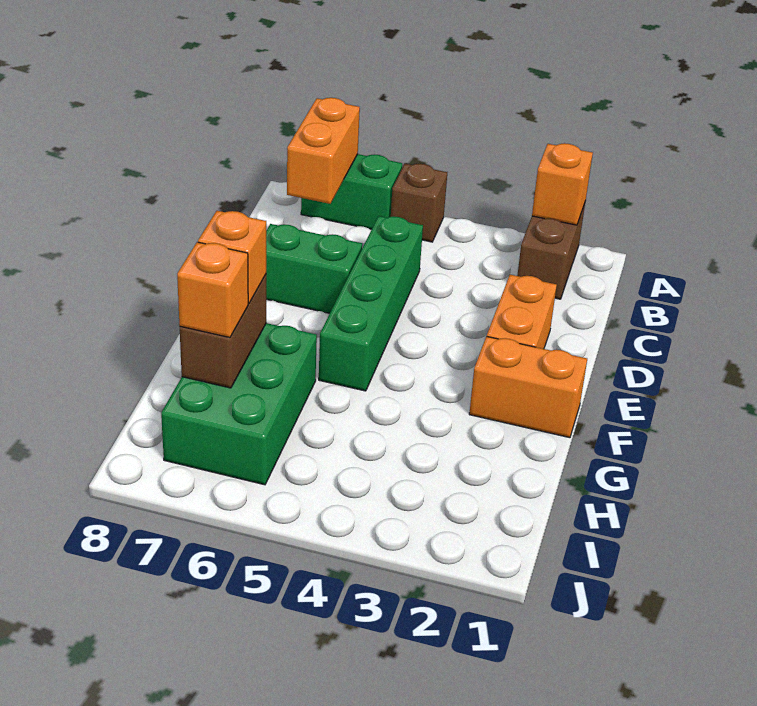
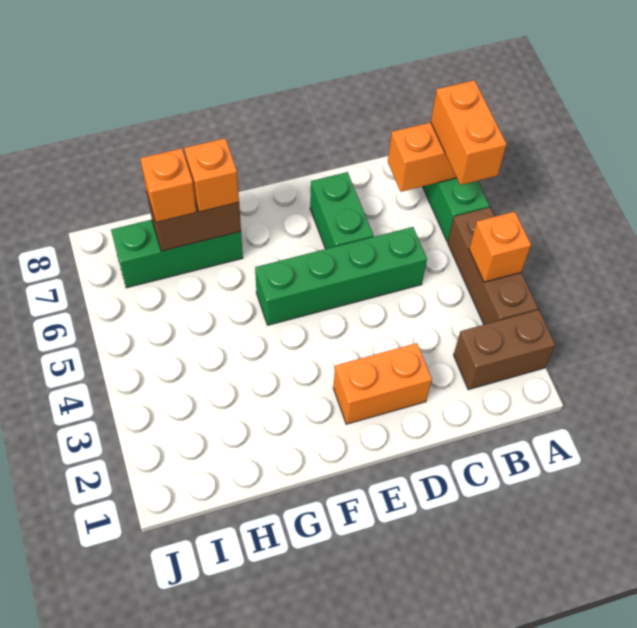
orange 1x1 brick [532,143,593,225] -> orange 1x1 brick moved to [469,212,531,282]
brown 1x1 brick [391,164,447,242] -> brown 1x3 brick [448,207,538,325]
orange 1x2 brick [469,336,587,438] -> orange 1x2 brick moved to [431,80,507,185]
green 2x3 brick [161,323,317,485] -> green 1x3 brick [111,220,243,288]

